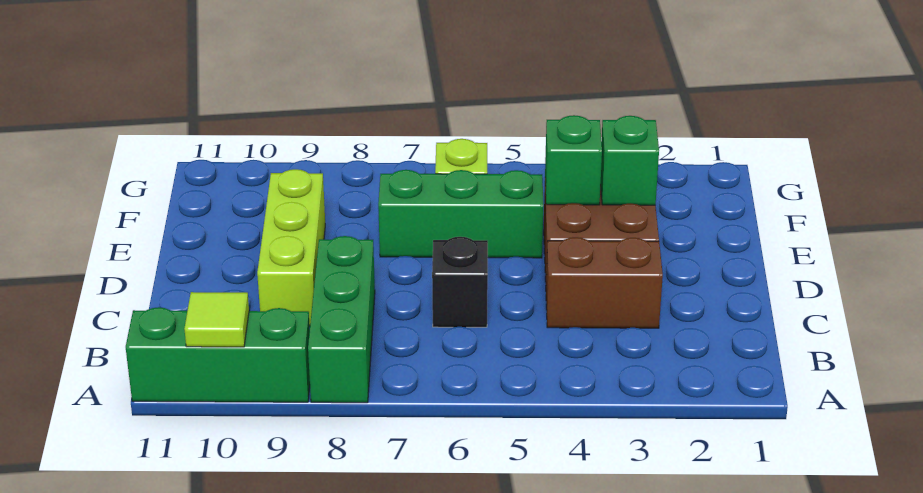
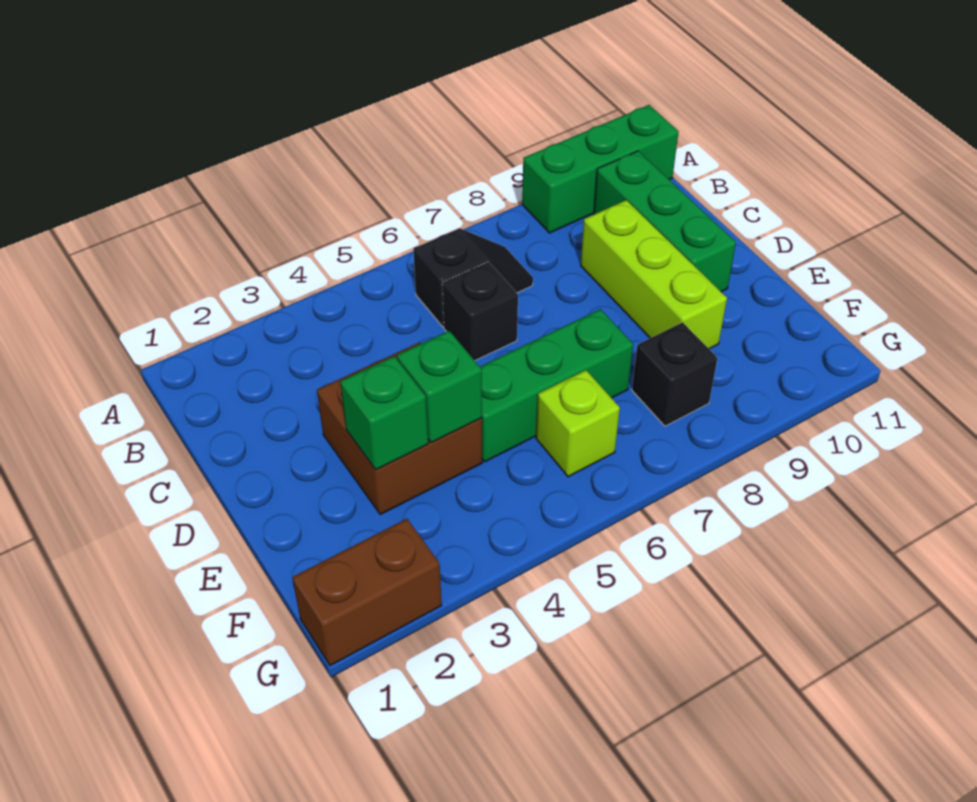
green 1x3 brick [308,236,375,403] -> green 1x3 brick moved to [594,151,736,292]
lime 1x1 tile [184,292,249,347] -> none
none -> black 1x2 slope [413,228,533,327]
brown 1x2 brick [546,237,663,328] -> brown 1x2 brick moved to [292,519,442,666]
none -> black 1x1 brick [632,322,717,426]

